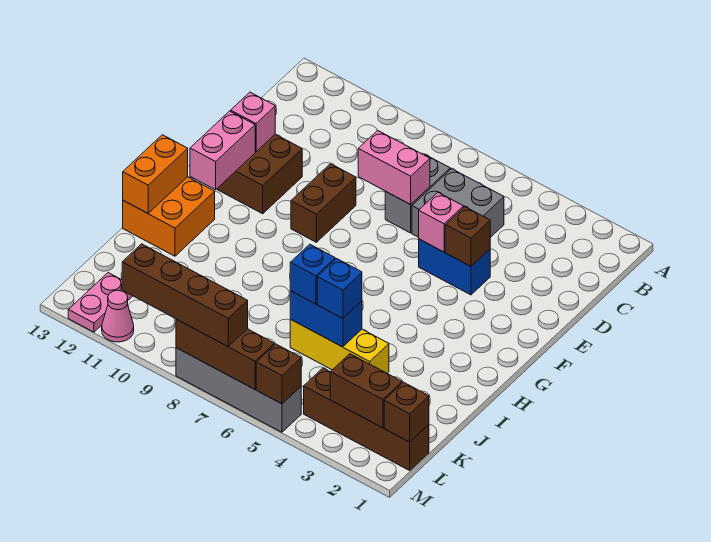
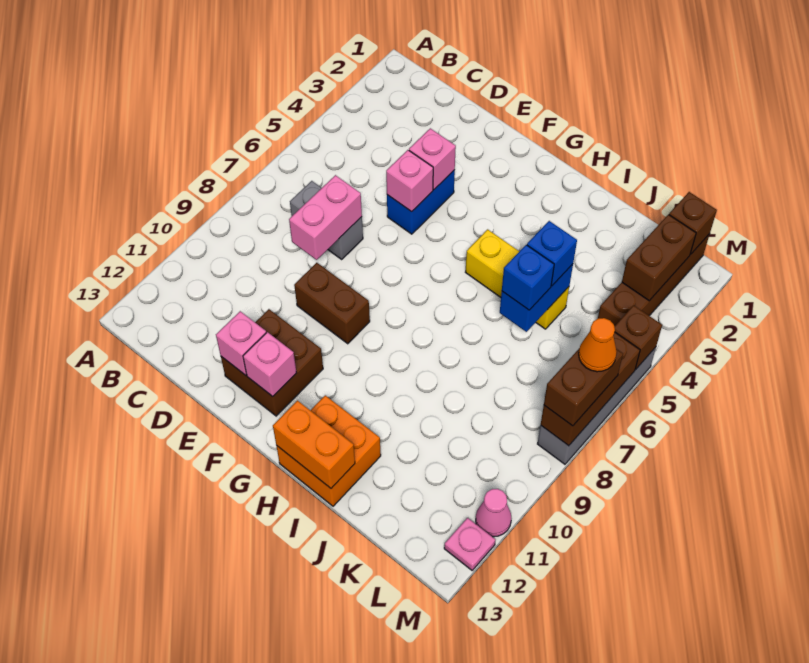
grey 2x2 brick [412,169,504,237] -> none
brown 1x1 brick [445,207,490,266] -> pink 1x1 brick [409,128,456,190]
pink 1x2 brick [190,111,255,190] -> pink 1x1 brick [243,332,296,396]
yellow 1x3 brick [290,320,389,373] -> yellow 1x3 brick turned to [466,229,569,329]
pink 1x2 plate [68,273,132,332] -> pink 1x1 plate [444,518,496,570]
brown 1x4 brick [122,244,248,346] -> brown 1x2 brick [544,348,623,426]
none -> orange 1x1 cone [579,318,617,372]

